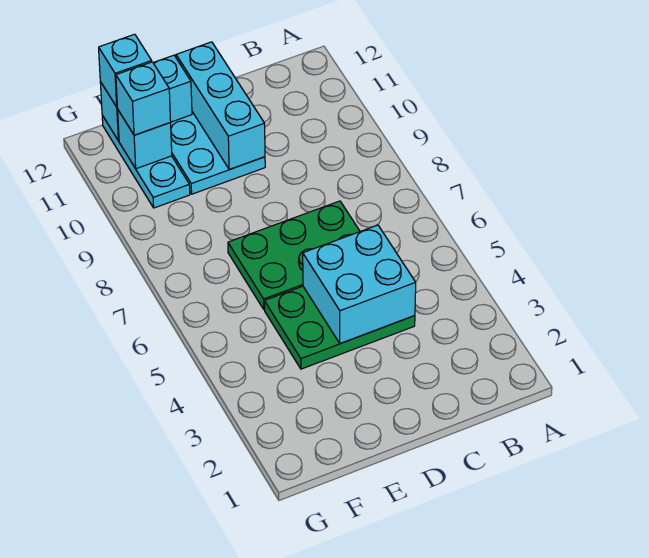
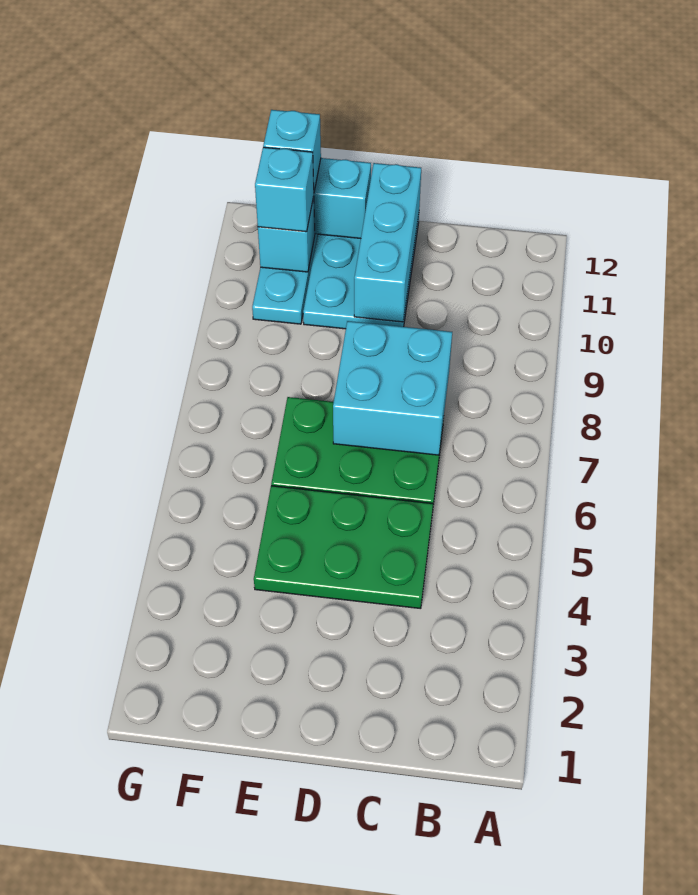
cyan 2x2 brick [303,225,416,344] -> cyan 2x2 brick moved to [333,321,452,455]

